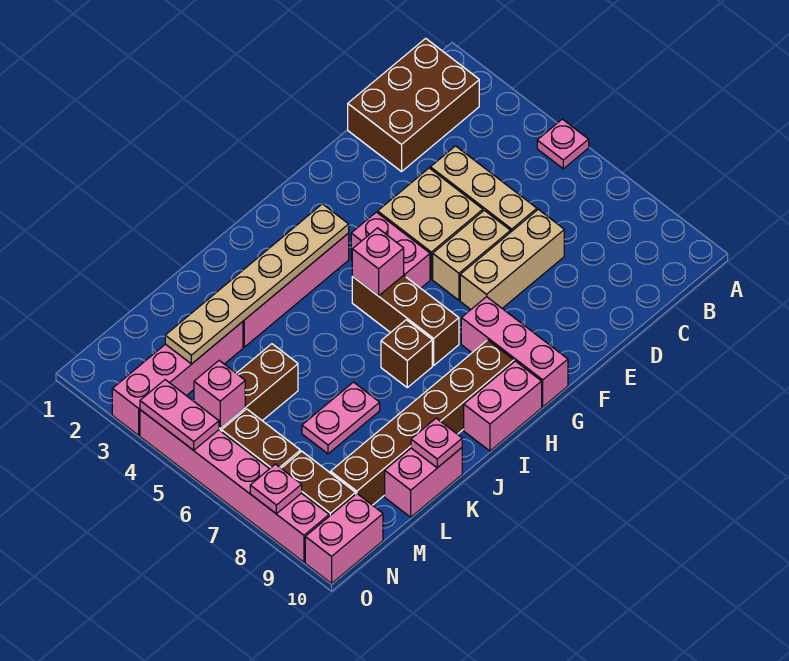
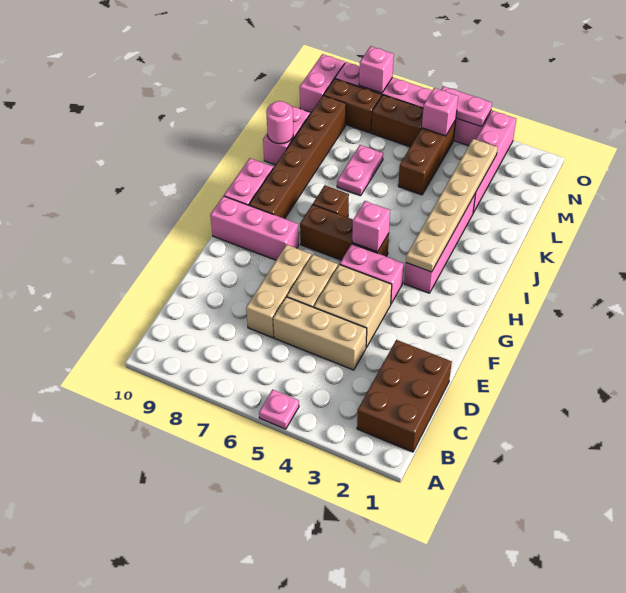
pink 1x1 plate [411,418,462,468] -> pink 1x1 round brick [266,101,293,144]
pink 1x1 plate [250,464,302,514] -> pink 1x1 brick [359,46,394,93]

